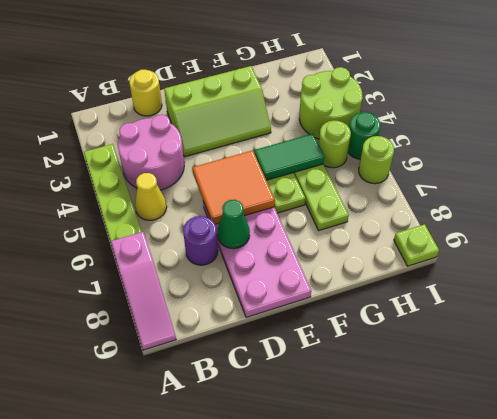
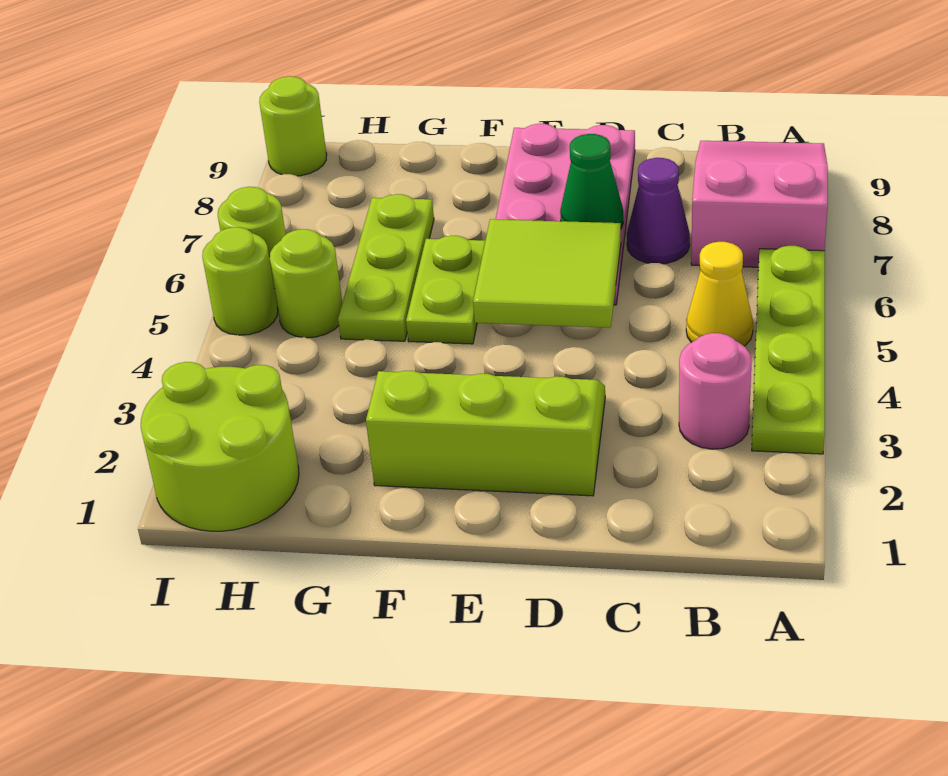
pink 1x3 slope [111,232,176,350] -> pink 2x3 slope [691,141,828,267]
pink 2x2 round brick [118,115,184,190] -> pink 1x1 round brick [679,333,752,449]
yellow 1x1 round brick [129,70,162,116] -> none
purple 1x1 round brick [183,216,218,265] -> purple 1x1 cone [627,158,690,264]
orange 2x2 tile [193,150,275,224] -> lime 2x2 tile [473,219,621,328]
green 1x2 tile [254,134,324,180] -> none
lime 2x2 round brick [299,67,363,139] -> lime 2x2 round brick moved to [141,362,299,531]
green 1x1 round brick [348,112,381,159] -> lime 1x1 round brick [202,227,278,335]
lime 1x1 plate [394,224,439,266] -> lime 1x1 round brick [259,76,327,176]

